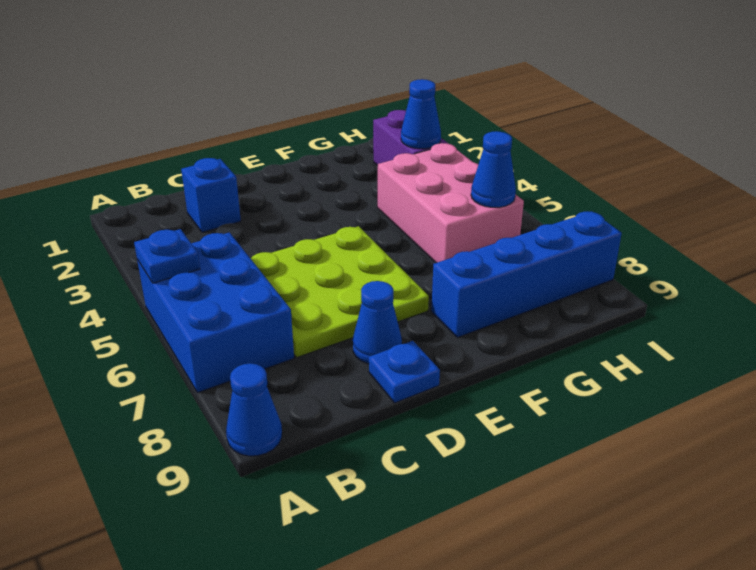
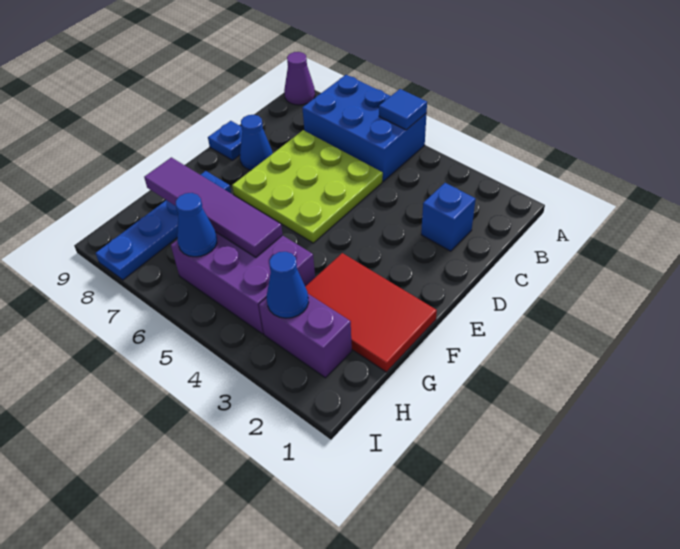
blue 1x1 plate [134,229,200,283] -> blue 1x1 tile [379,89,427,130]
blue 1x1 cone [226,363,282,456] -> purple 1x1 cone [284,52,315,105]
none -> red 2x3 tile [305,253,437,372]
blue 1x4 brick [431,211,622,338] -> blue 1x4 plate [96,171,231,280]
pink 2x3 brick [378,143,524,263] -> purple 2x3 brick [171,232,315,334]
none -> purple 1x4 tile [144,157,283,257]

